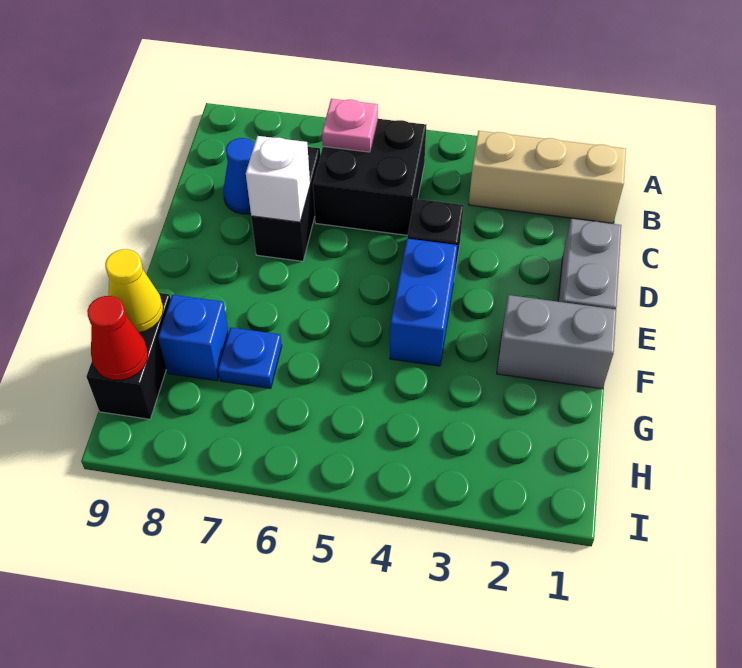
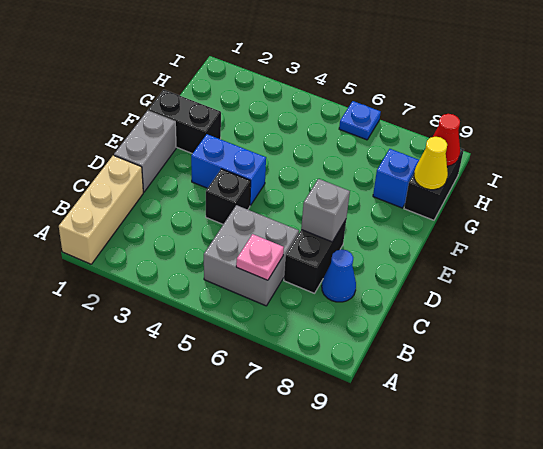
tan 1x3 brick [469,131,626,223] -> tan 1x3 brick turned to [59,155,143,264]
black 2x2 brick [313,119,426,235] -> grey 2x2 brick [204,205,299,306]
white 1x1 brick [246,136,310,222] -> grey 1x1 brick [301,179,350,242]
blue 1x2 brick [390,239,457,366] -> blue 1x2 brick turned to [191,134,266,206]
grey 1x2 brick [497,295,616,389] -> black 1x2 brick [148,90,221,154]
blue 1x1 plate [218,328,282,388] -> blue 1x1 plate moved to [339,101,381,140]

